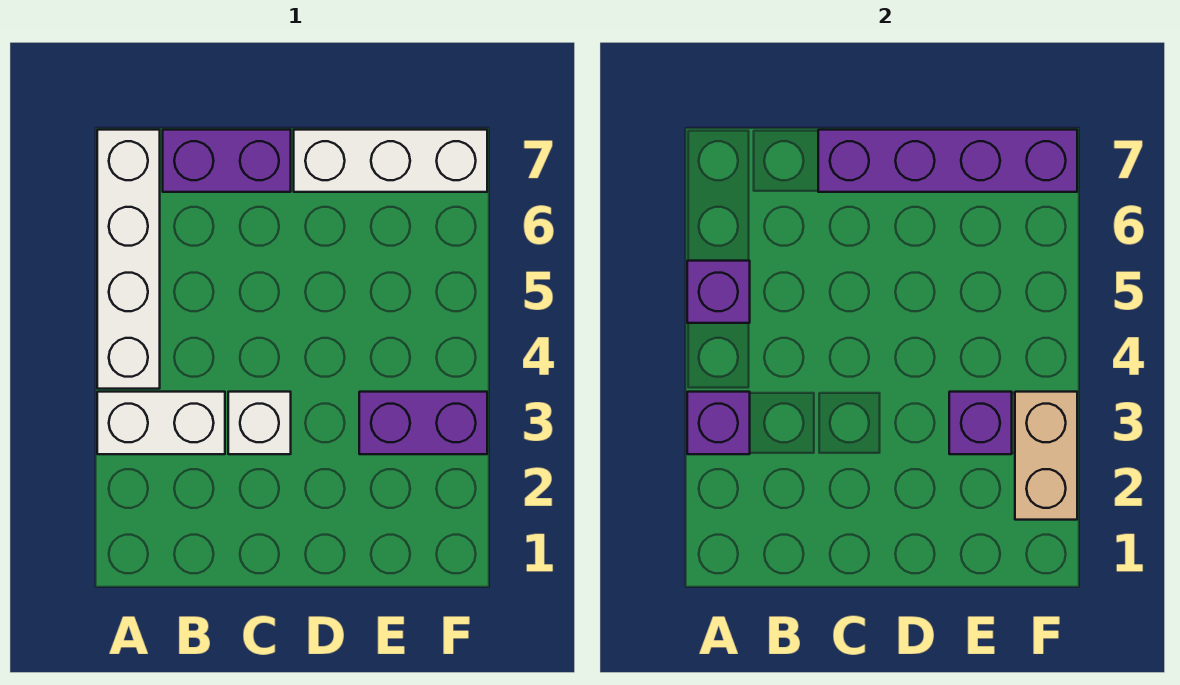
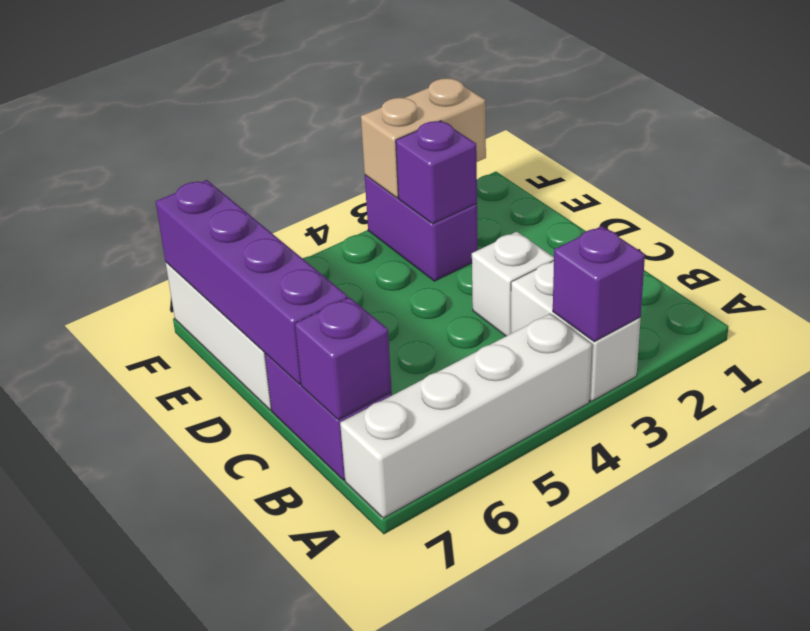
purple 1x1 brick [687,261,750,323] -> purple 1x1 brick moved to [295,297,392,420]

